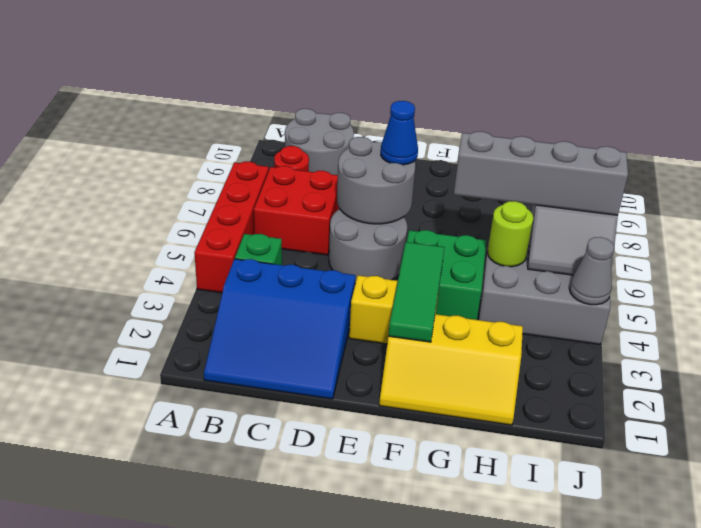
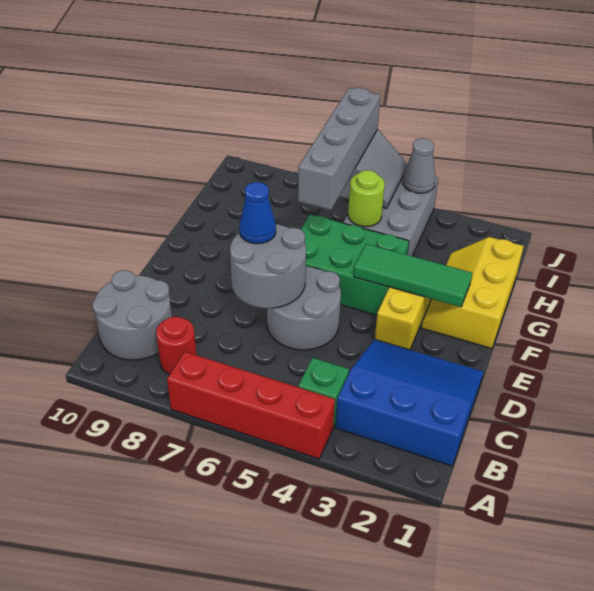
blue 3x3 slope [204,259,355,399] -> blue 3x3 slope turned to [336,339,483,466]
red 2x2 brick [254,166,340,255] -> none
yellow 2x3 slope [379,314,523,425] -> yellow 2x3 slope turned to [421,237,524,349]
green 2x2 brick [407,230,486,320] -> green 2x3 brick [301,214,409,315]

